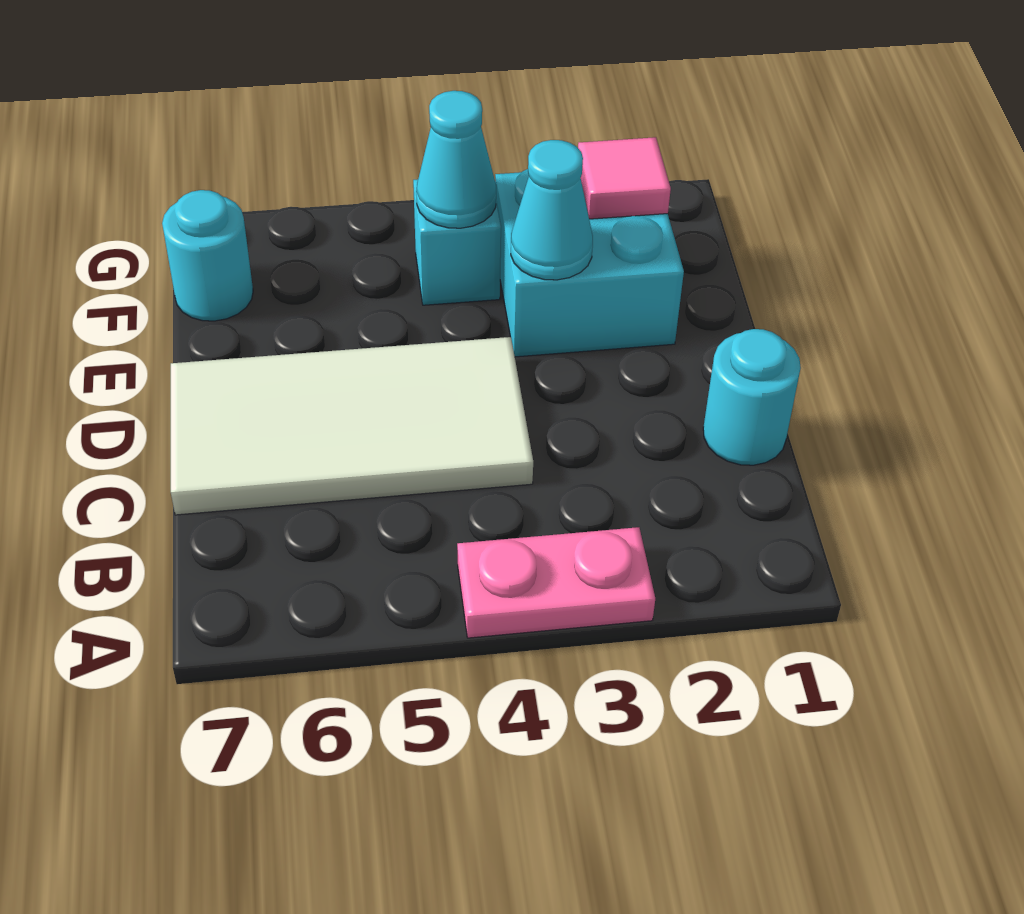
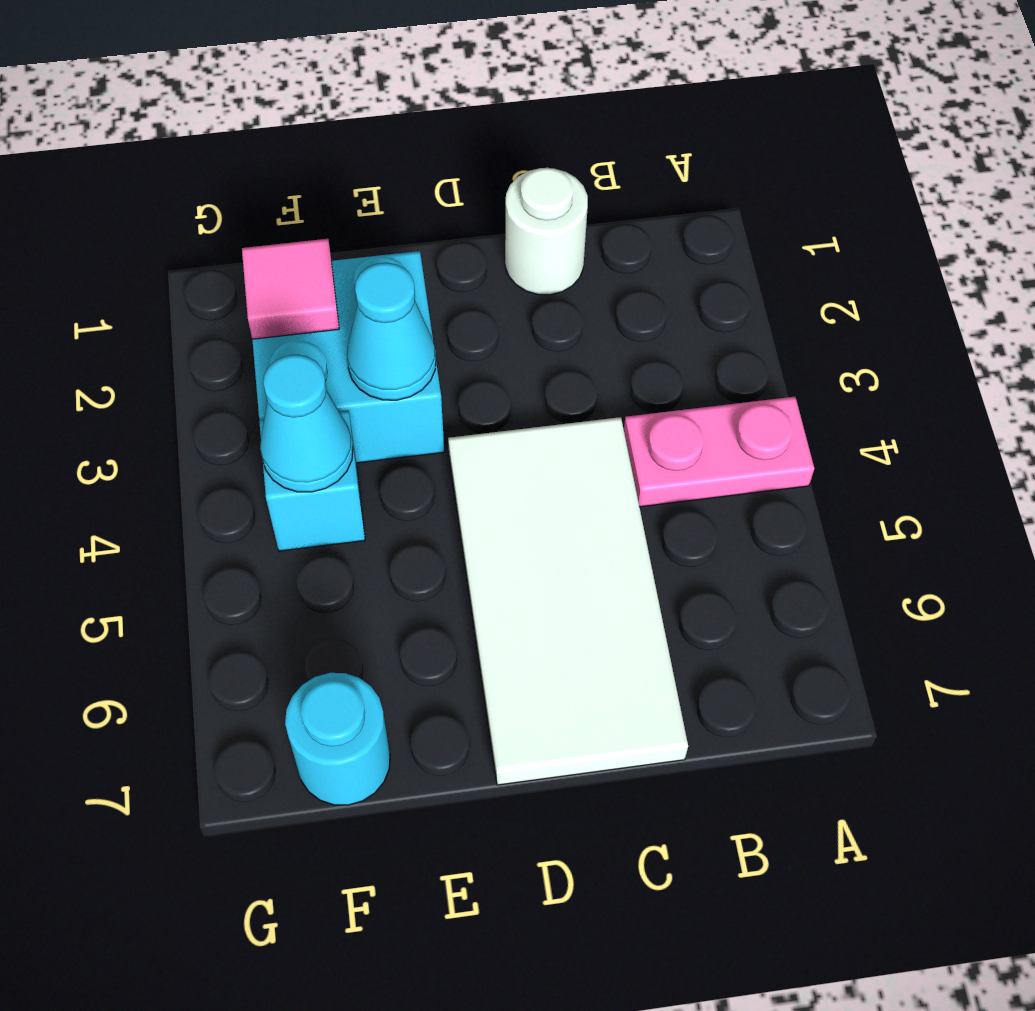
pink 1x2 plate [457,527,655,638] -> pink 1x2 plate turned to [624,397,814,507]
cyan 1x1 round brick [703,329,801,465] -> white 1x1 round brick [505,168,588,295]

